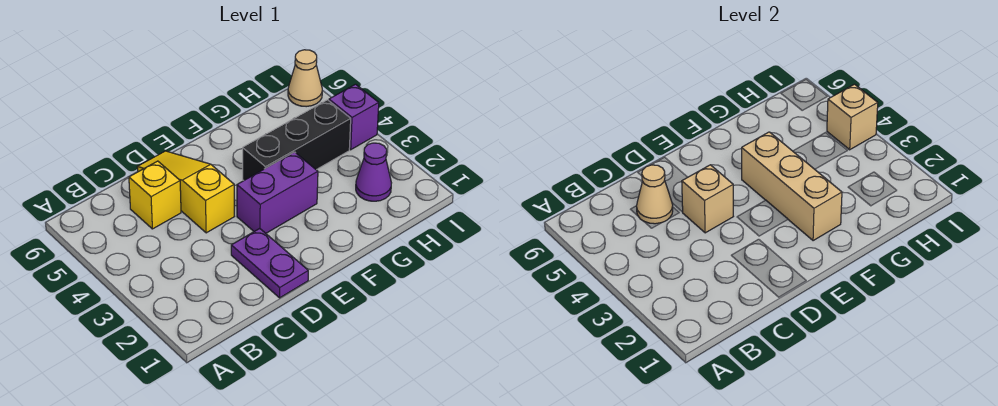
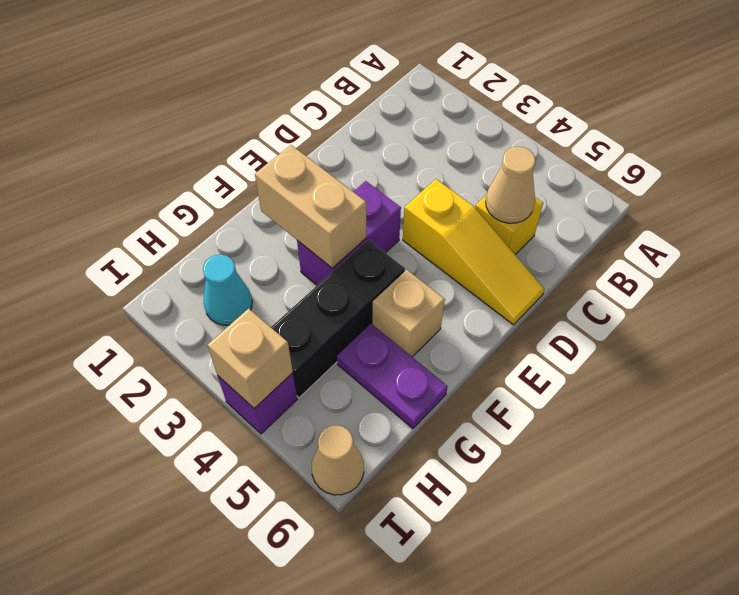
purple 1x2 plate [231,228,308,298] -> purple 1x2 plate moved to [337,324,448,429]
tan 1x1 brick [682,165,733,233] -> tan 1x1 brick moved to [373,270,445,357]
tan 1x3 brick [742,132,842,241] -> tan 1x2 brick [255,145,366,268]
purple 1x1 cone [356,143,391,201] -> cyan 1x1 cone [203,254,252,325]

